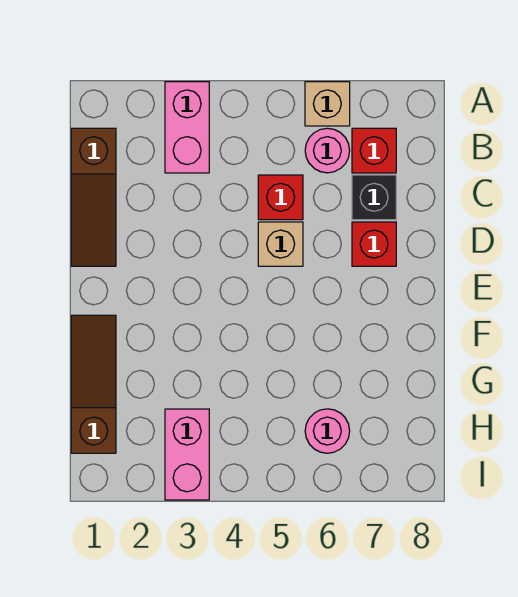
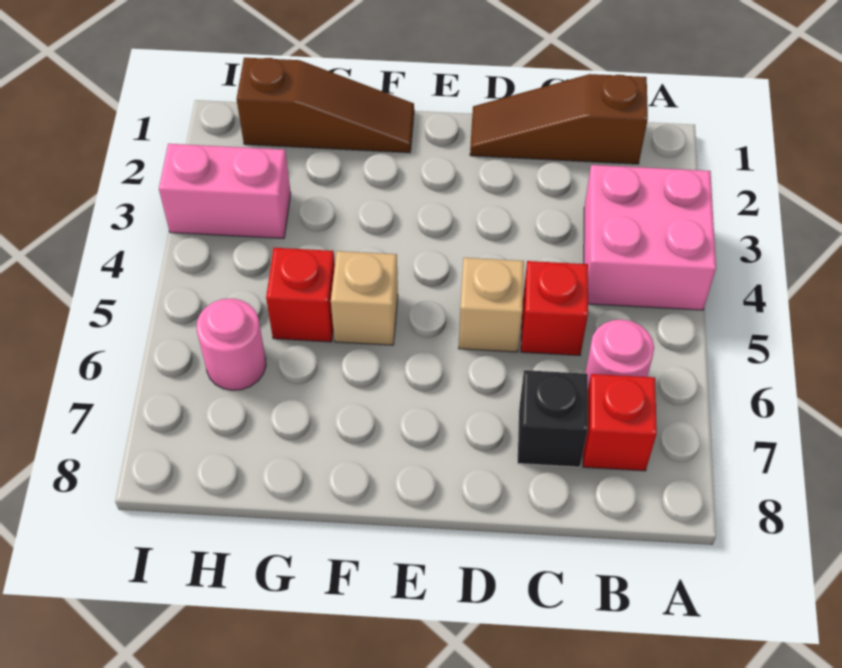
pink 1x2 brick [165,82,209,173] -> pink 2x2 brick [584,165,716,310]
tan 1x1 brick [305,82,350,126] -> tan 1x1 brick moved to [331,251,398,345]
red 1x1 brick [352,222,396,266] -> red 1x1 brick moved to [266,248,335,342]

